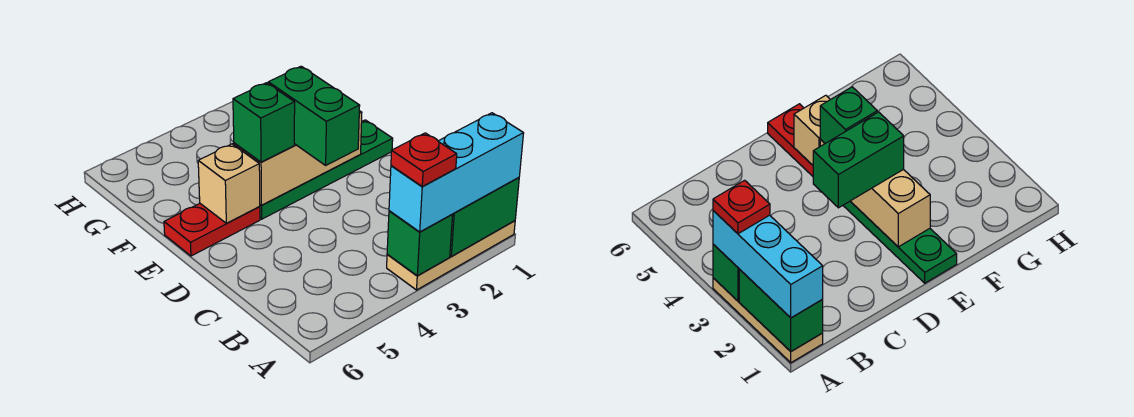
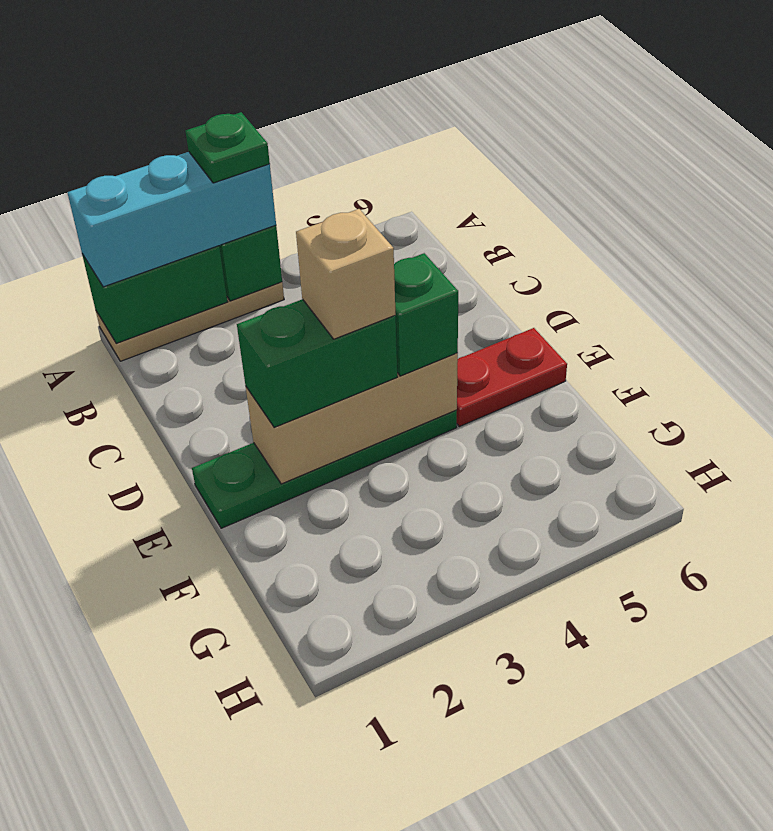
red 1x1 plate [391,133,457,186] -> green 1x1 plate [185,112,270,183]
green 1x2 brick [268,66,360,165] -> green 1x2 brick turned to [237,299,397,428]
tan 1x1 brick [198,144,260,223] -> tan 1x1 brick moved to [296,209,396,339]

